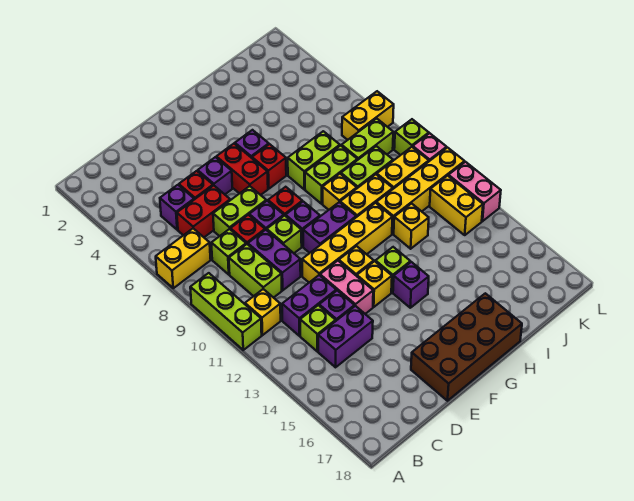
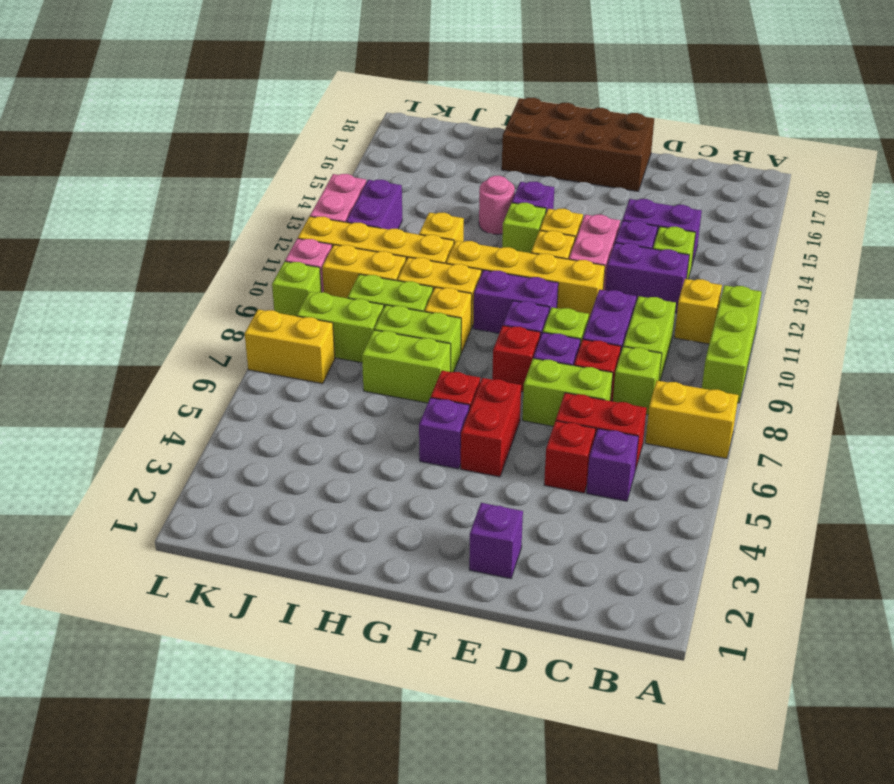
purple 1x1 brick [198,157,232,194] -> purple 1x1 brick moved to [469,503,523,579]
none -> pink 1x1 round brick [479,176,515,235]
yellow 1x2 brick [430,176,483,235] -> purple 1x2 brick [346,180,402,229]

